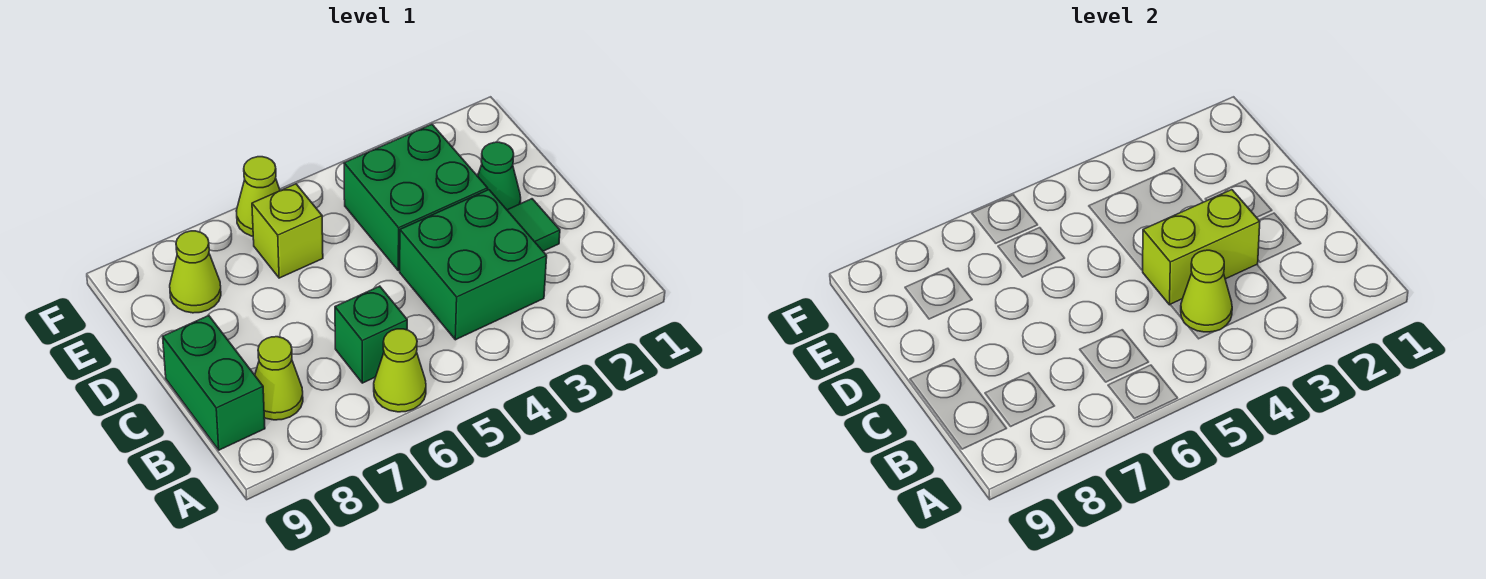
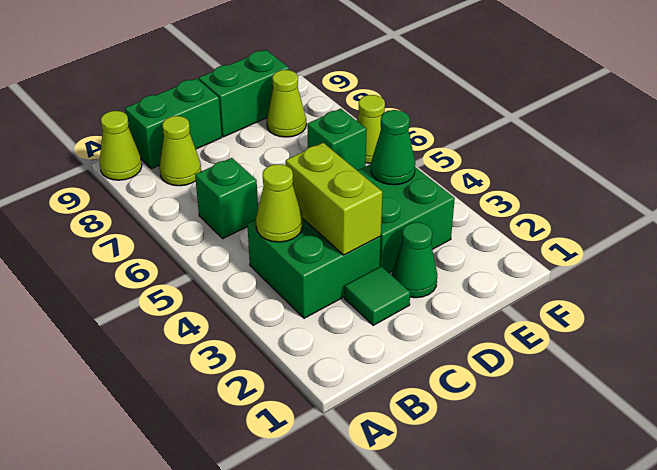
lime 1x1 cone [374,329,426,412] -> lime 1x1 cone moved to [100,111,142,180]
none -> green 1x2 brick [199,50,289,137]
none -> green 1x1 cone [371,110,415,185]
lime 1x1 brick [252,184,323,278] -> green 1x1 brick [307,109,367,170]

